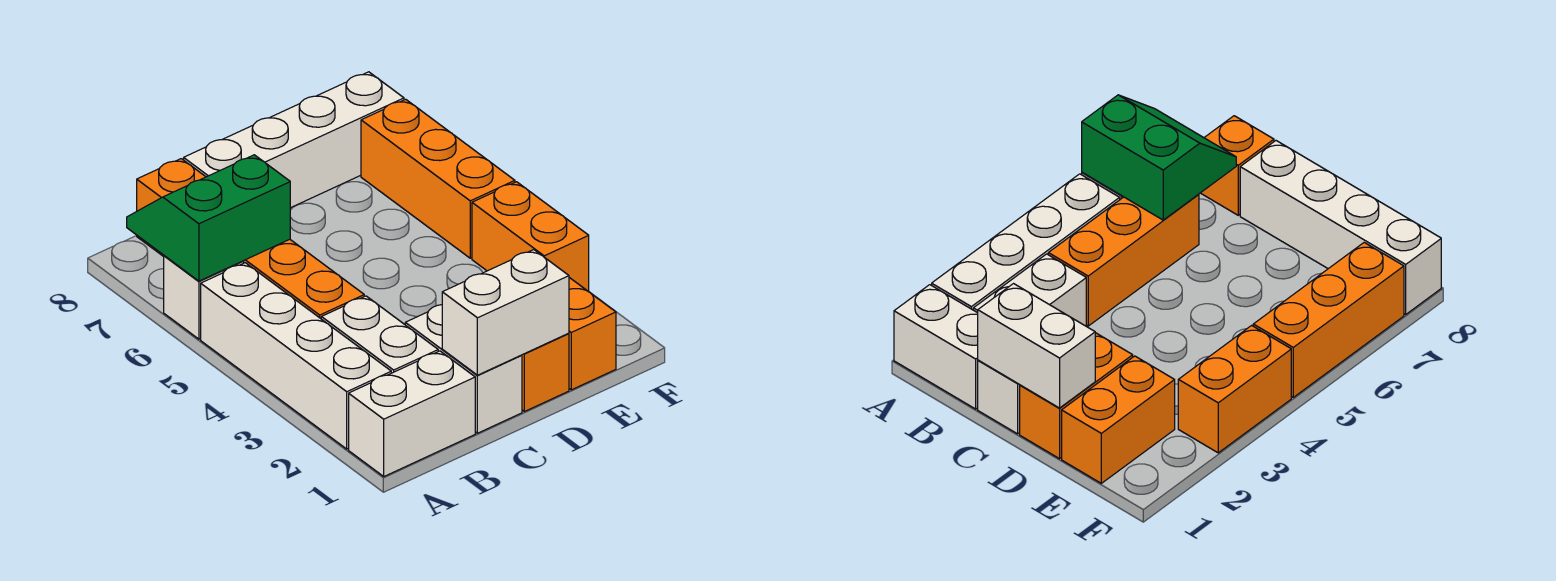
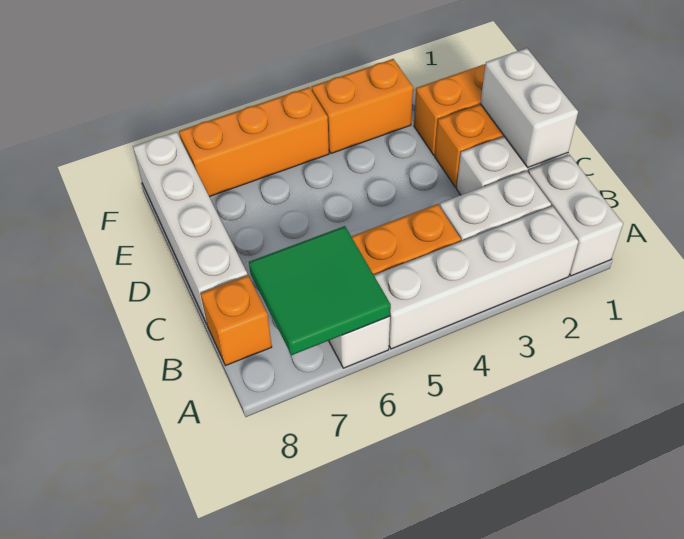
green 2x2 slope [127,155,290,281] -> green 2x2 tile [249,226,391,355]

